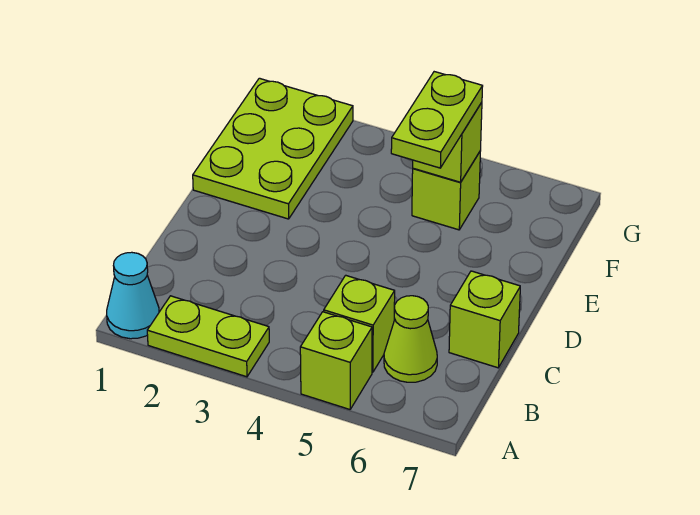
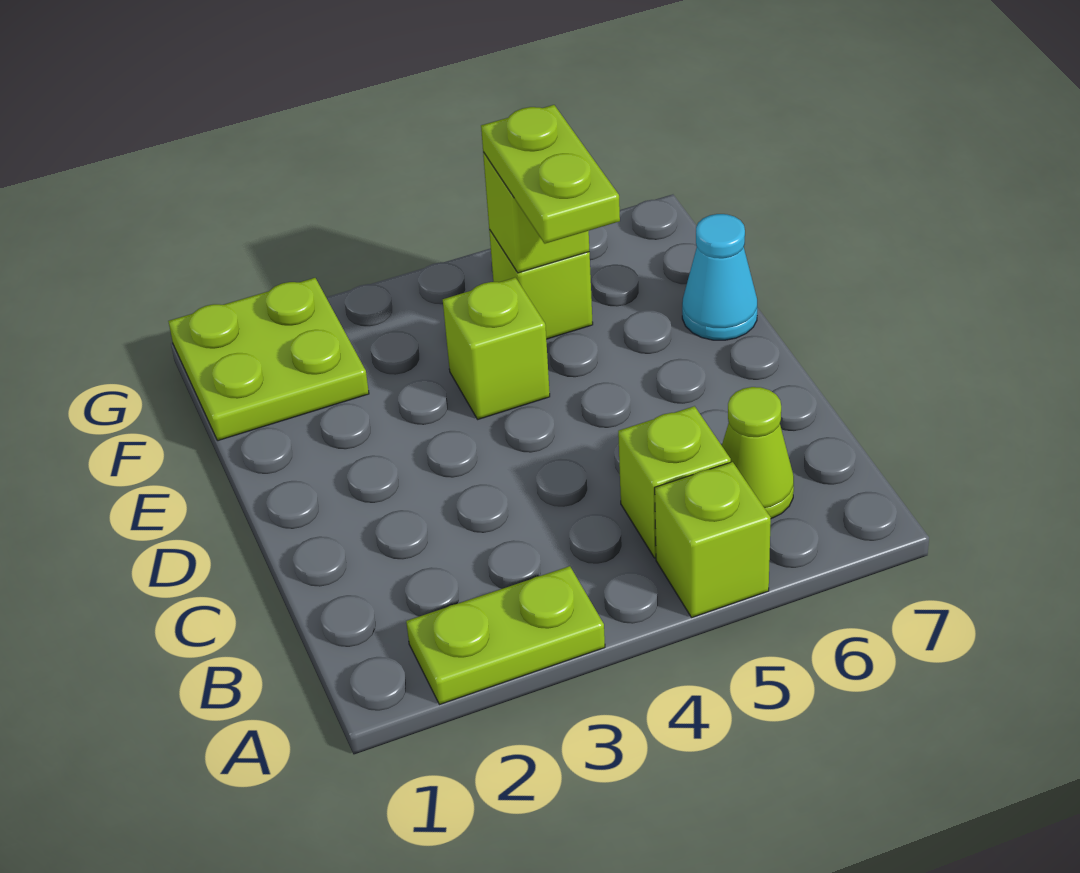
cyan 1x1 cone [107,252,159,339] -> cyan 1x1 cone moved to [682,214,757,340]
lime 1x1 brick [449,271,520,368] -> lime 1x1 brick moved to [443,277,550,420]
lime 2x3 plate [193,78,353,219] -> lime 2x2 plate [168,278,369,441]

